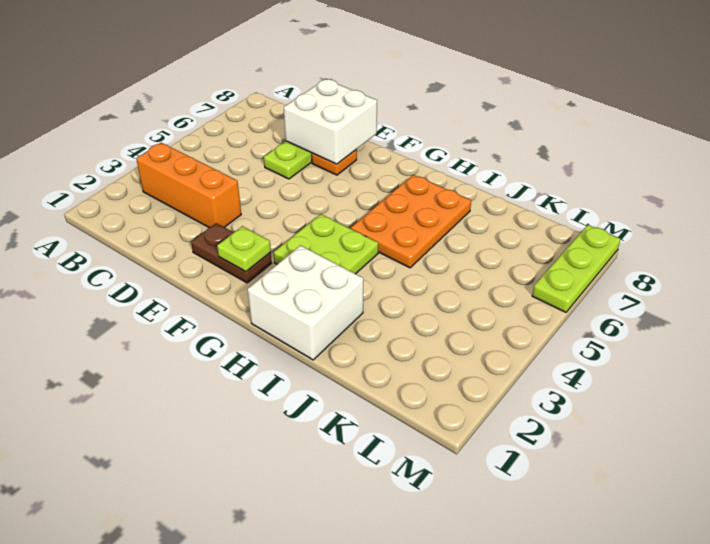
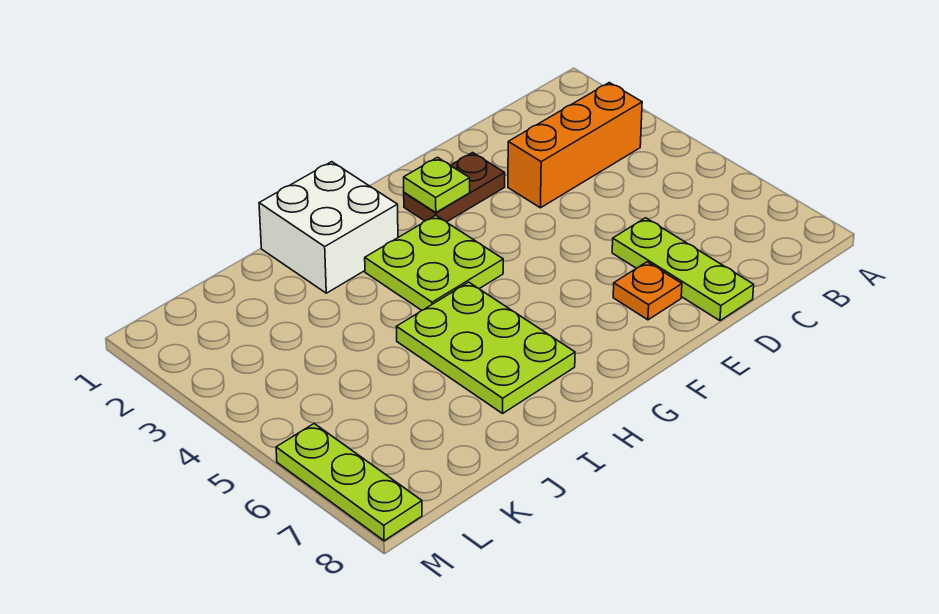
white 2x2 brick [284,79,377,164] -> none
orange 2x3 plate [351,175,471,268] -> lime 2x3 plate [397,282,575,413]

